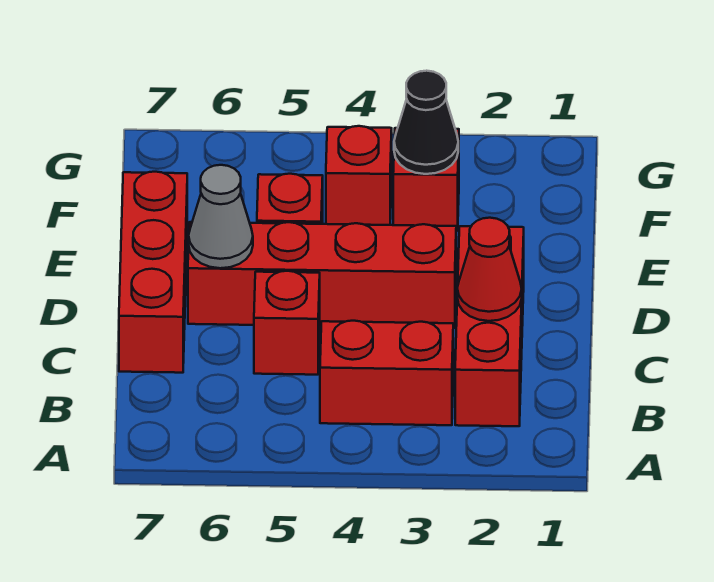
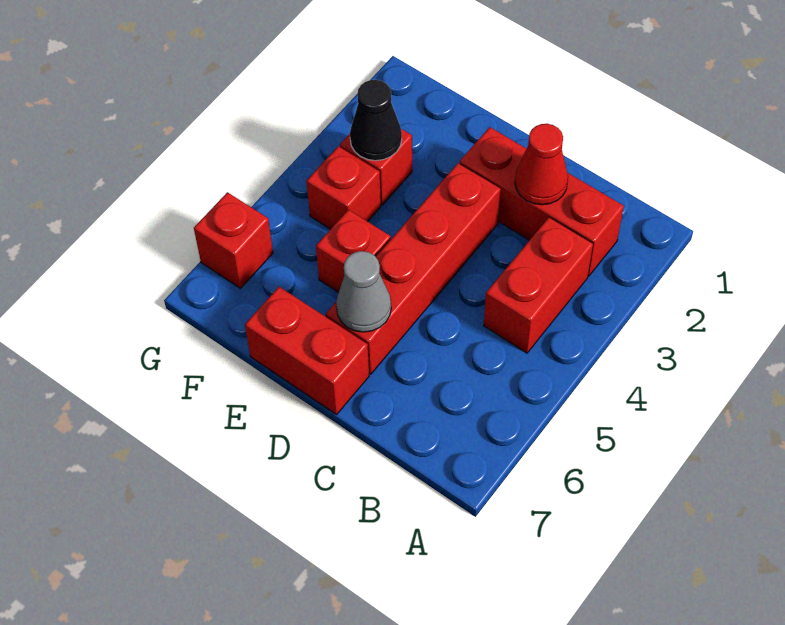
red 1x1 brick [254,271,320,375] -> red 1x1 brick moved to [194,192,273,288]
red 1x3 brick [119,172,187,373] -> red 1x2 brick [245,287,369,415]

